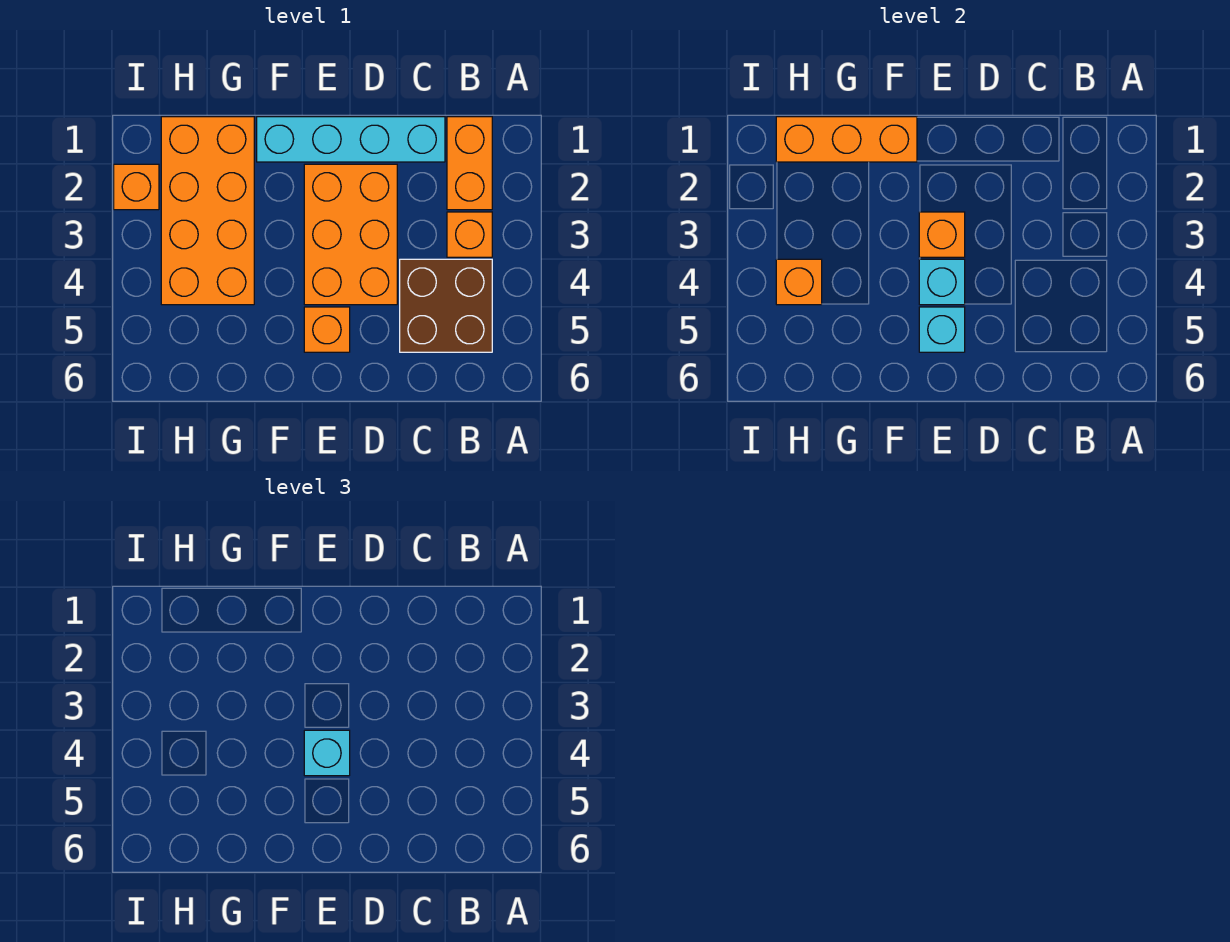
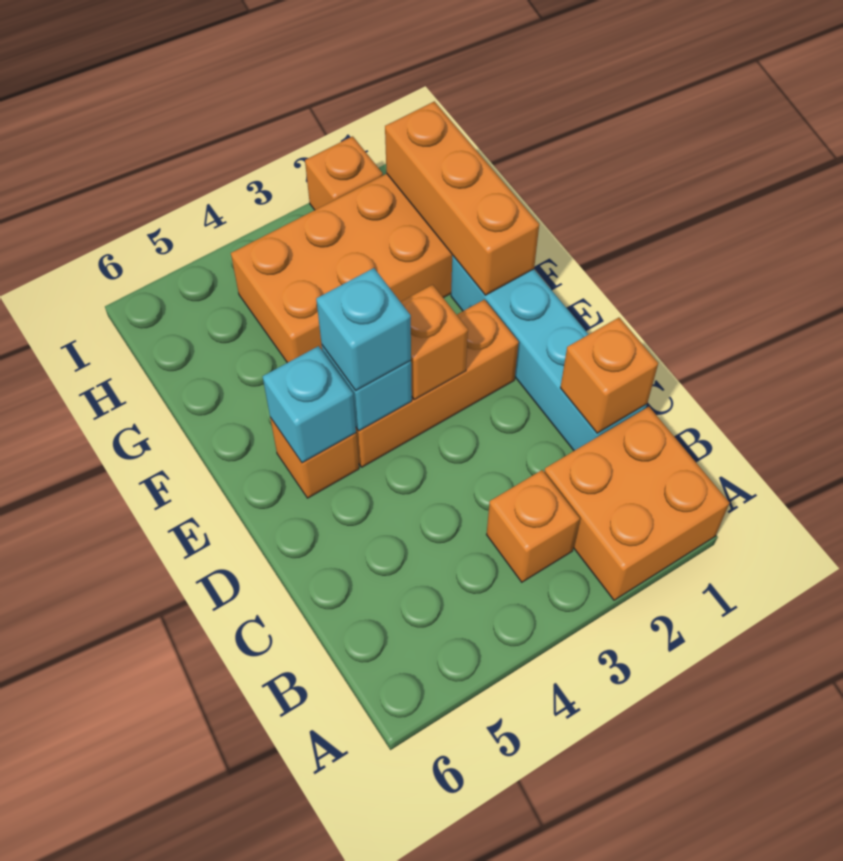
orange 1x2 brick [447,117,492,210] -> orange 2x2 brick [544,407,730,600]
brown 2x2 brick [400,259,492,352] -> none
orange 2x3 brick [304,164,397,305] -> orange 1x3 brick [356,300,519,467]
orange 1x1 brick [776,259,822,305] -> orange 1x1 brick moved to [560,318,658,433]

